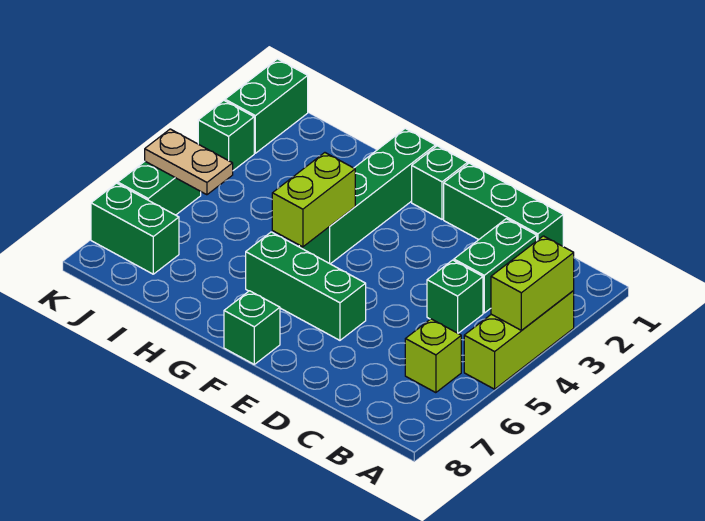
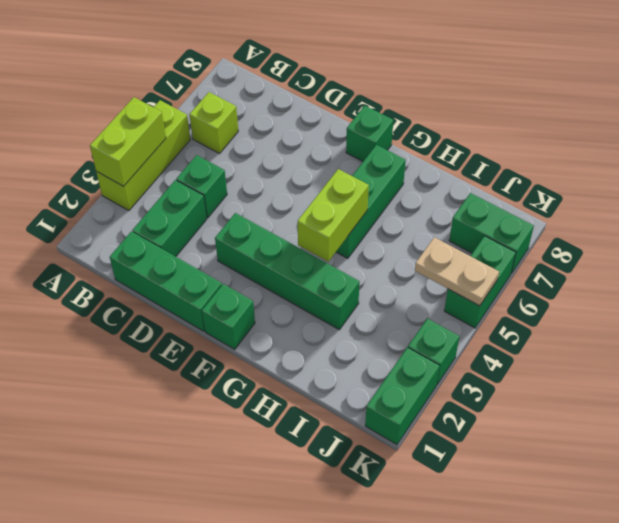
green 1x3 brick [246,232,366,340] -> green 1x3 brick turned to [336,145,406,258]
green 1x4 brick [299,128,436,264] -> green 1x4 brick turned to [215,213,360,330]

